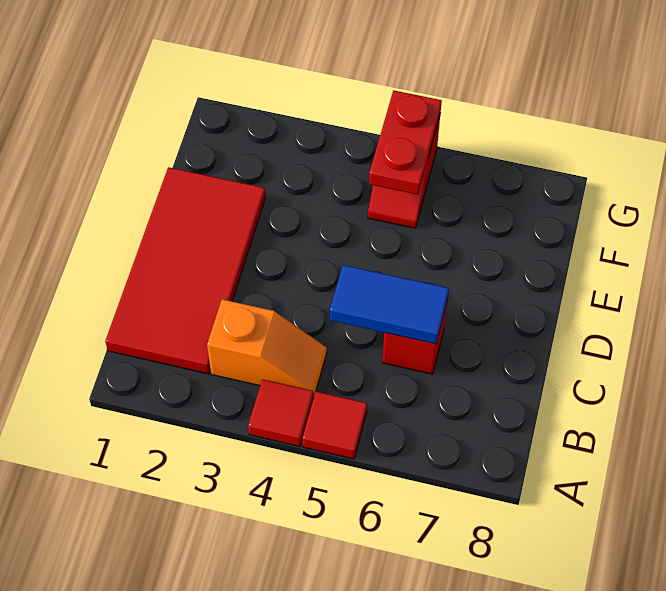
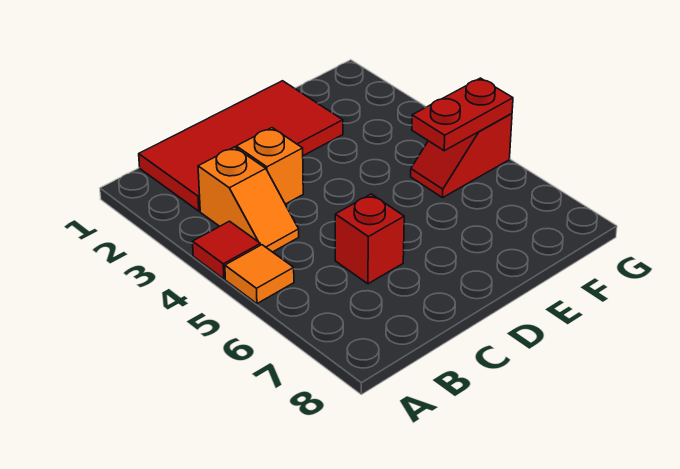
red 1x1 tile [302,392,367,459] -> orange 1x1 tile [225,245,294,303]
none -> orange 1x1 brick [236,128,303,204]
blue 1x2 tile [330,265,449,344] -> none

